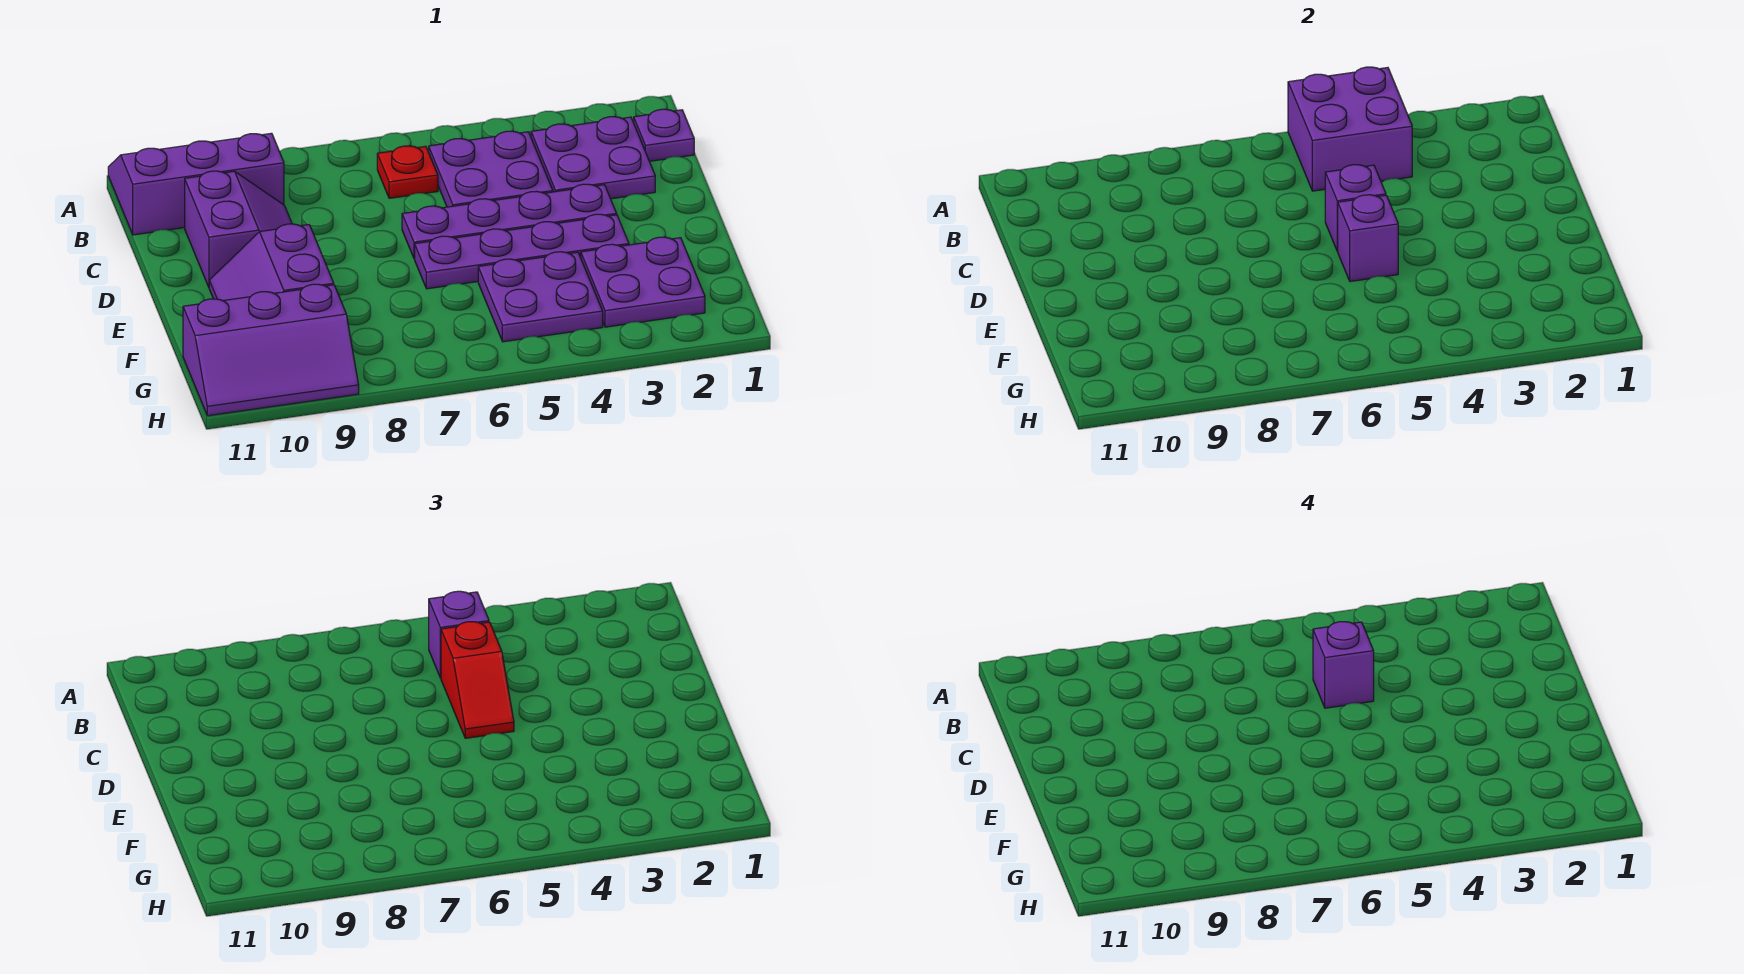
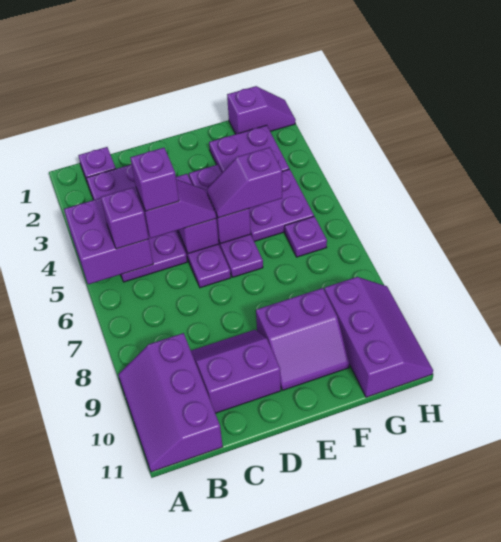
red 1x1 plate [377,146,438,198] -> none
red 1x2 slope [441,622,514,738] -> purple 1x2 slope [136,179,216,238]
none -> purple 1x2 slope [207,147,282,218]
none -> purple 1x2 slope [227,86,296,134]
none -> purple 1x1 plate [285,216,327,257]

